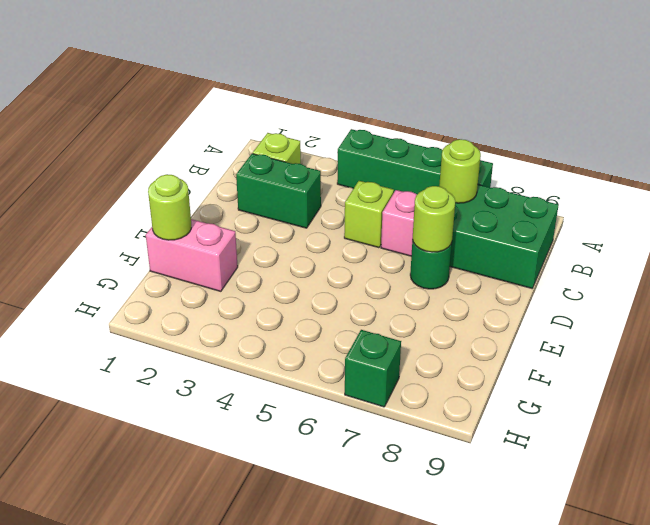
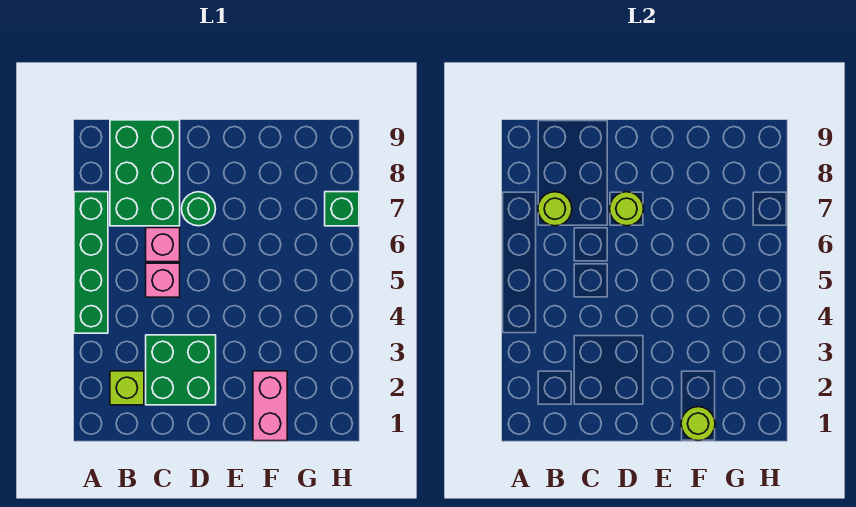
green 1x2 brick [236,154,321,228] -> green 2x2 brick [146,335,216,405]
lime 1x1 brick [344,181,394,248] -> pink 1x1 brick [146,263,180,297]

